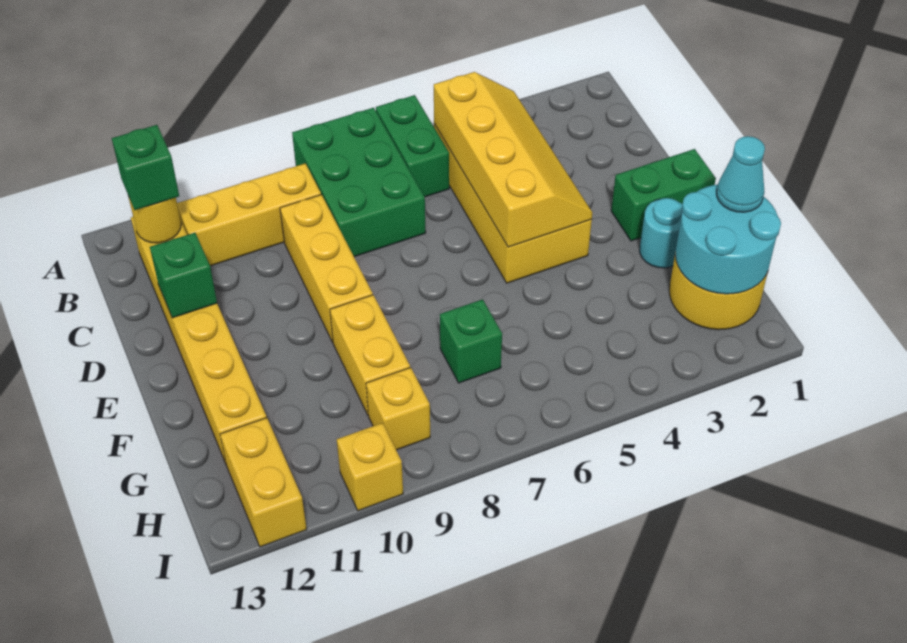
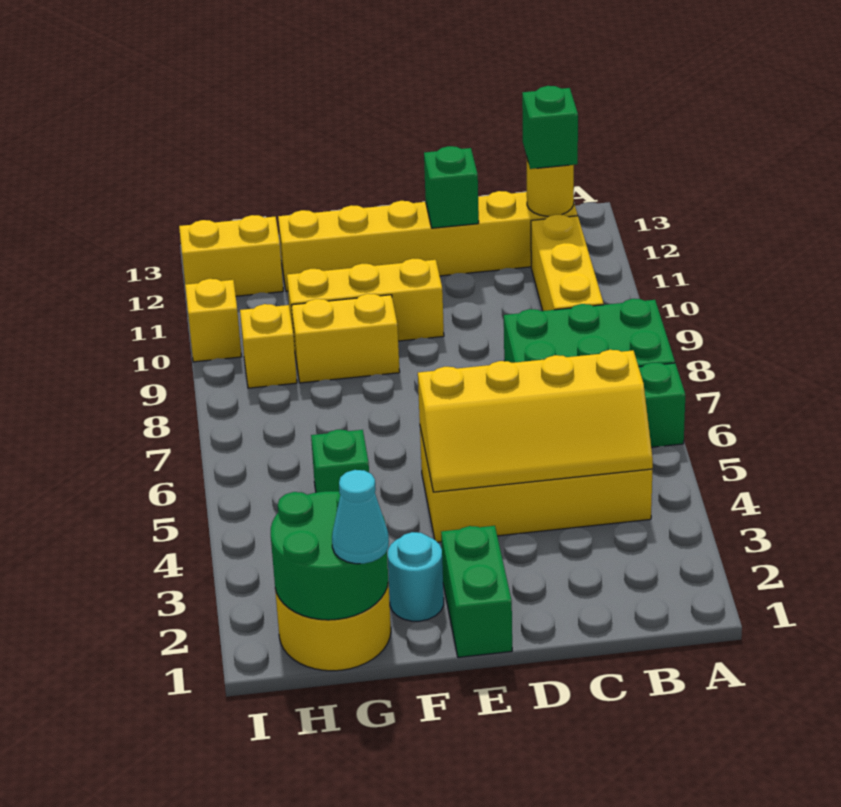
yellow 1x3 brick [280,195,373,342] -> yellow 1x3 brick moved to [287,259,444,349]
cyan 2x2 round brick [675,184,781,294] -> green 2x2 round brick [271,491,388,620]
green 1x1 brick [440,299,502,383] -> green 1x1 brick moved to [311,430,369,493]

